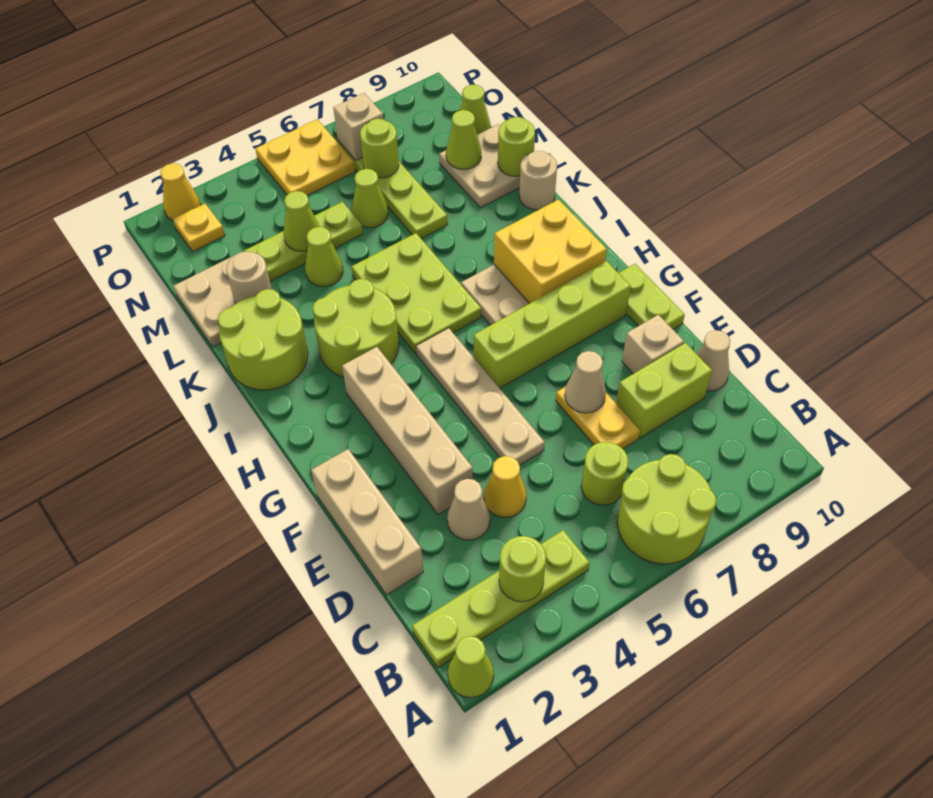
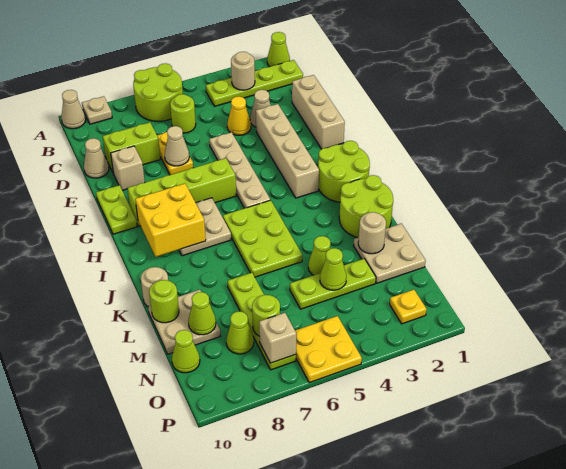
none -> tan 1x1 plate [82,96,112,124]
none -> tan 1x1 cone [61,90,86,129]
lime 1x1 round brick [499,536,546,602] -> tan 1x1 round brick [231,52,255,90]
lime 2x2 round brick [313,279,399,377] -> lime 2x2 round brick moved to [318,141,370,202]
lime 1x1 cone [352,169,388,228] -> lime 1x1 cone moved to [226,311,254,354]
yellow 1x1 cone [160,163,201,221] -> none

